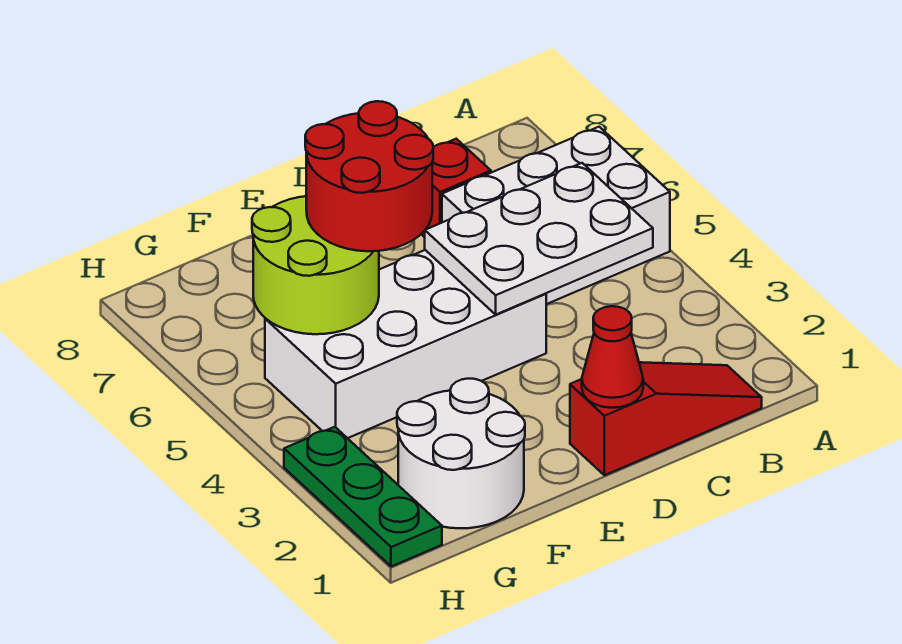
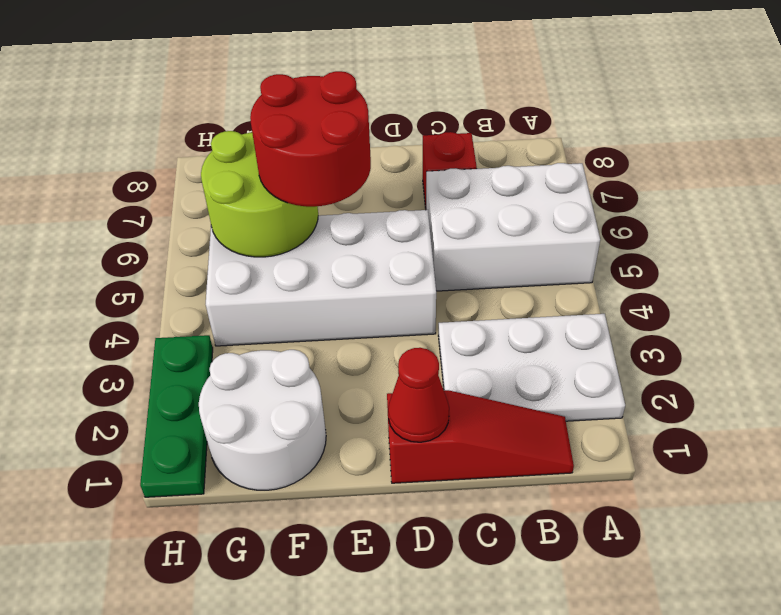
white 2x3 plate [425,163,653,314] -> white 2x3 plate moved to [438,314,625,421]

